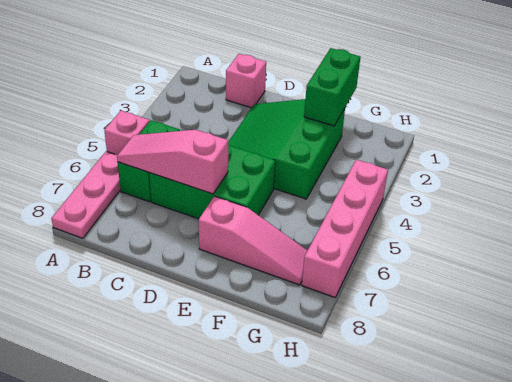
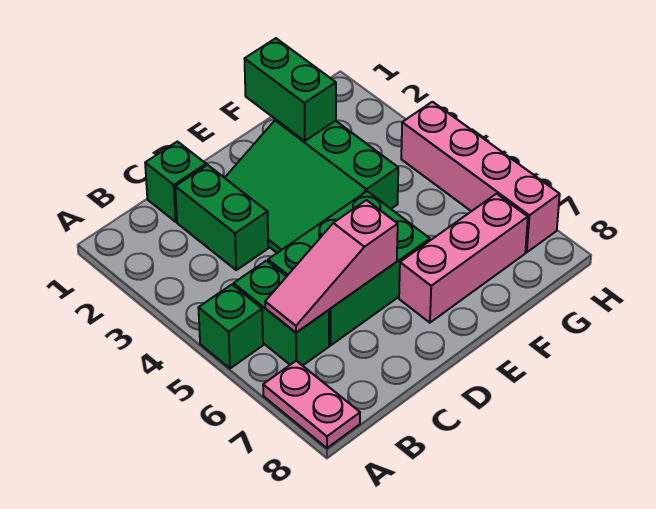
pink 1x1 brick [104,111,149,155] -> green 1x1 brick [199,285,263,368]
pink 1x3 plate [51,151,120,238] -> pink 1x2 plate [263,361,360,448]
pink 1x1 brick [226,54,266,108] -> green 1x1 brick [145,142,206,222]
none -> green 1x2 brick [175,165,268,270]
pink 1x3 slope [199,196,307,285] -> pink 1x3 brick [399,194,528,323]

